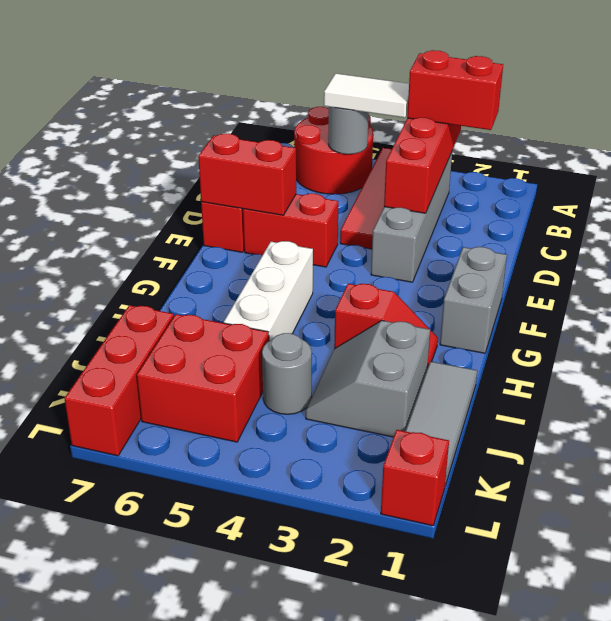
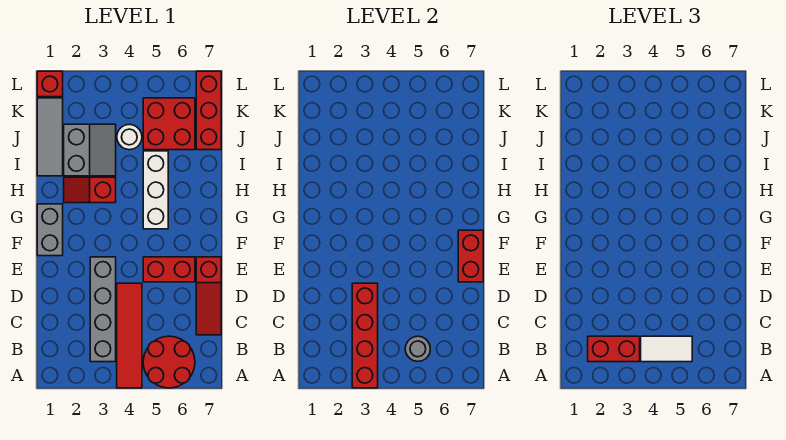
red 1x2 brick [198,134,296,215] -> red 1x2 brick turned to [458,230,483,282]
grey 1x1 round brick [262,333,312,414] -> white 1x1 round brick [117,124,142,150]

